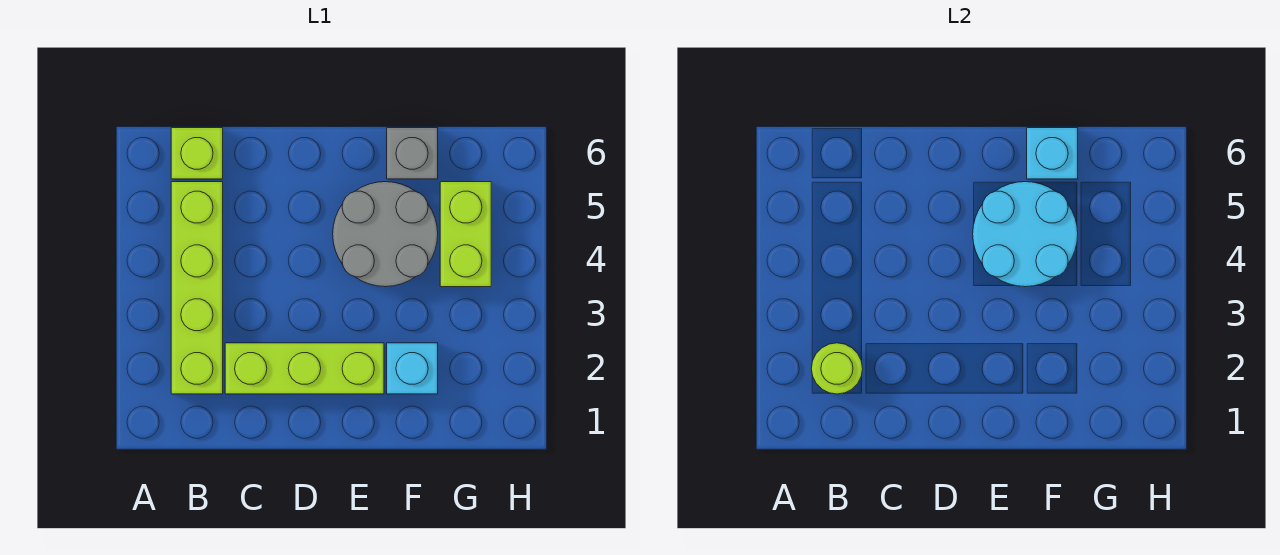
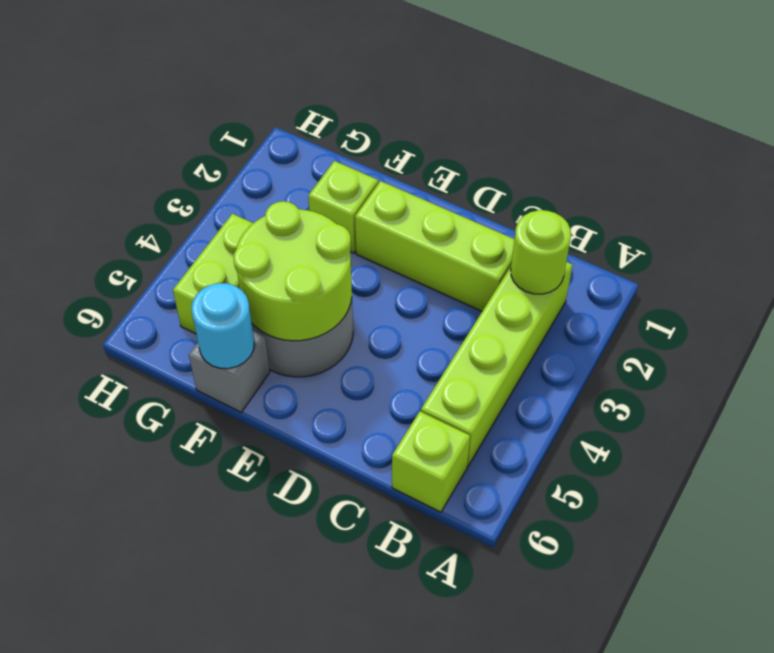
cyan 2x2 round brick [973,182,1078,287] -> lime 2x2 round brick [234,201,352,341]
cyan 1x1 brick [387,343,438,394] -> lime 1x1 brick [308,161,378,253]
cyan 1x1 brick [1027,128,1078,179] -> cyan 1x1 round brick [191,283,254,369]

